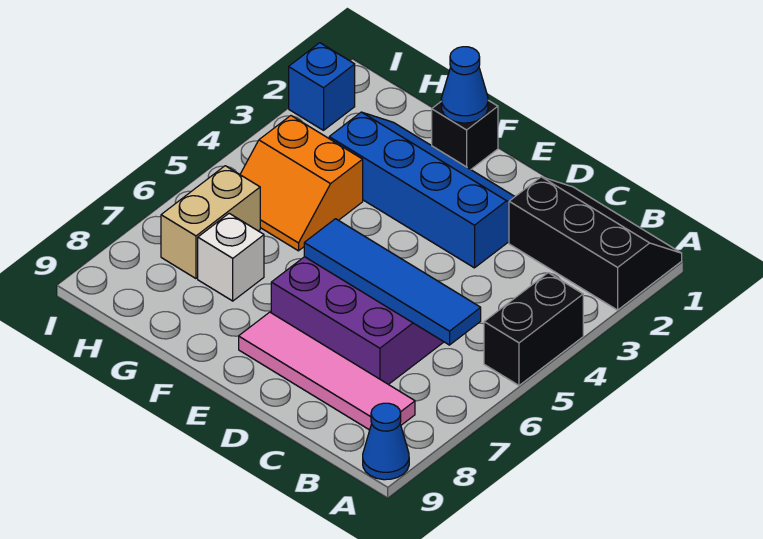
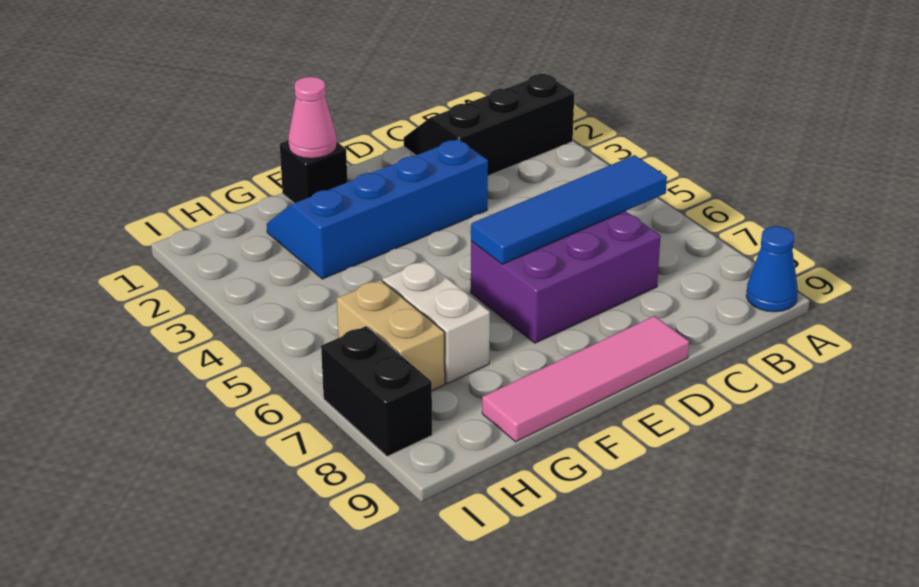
black 1x2 brick [484,273,583,385] -> black 1x2 brick moved to [321,326,432,457]
pink 1x4 tile [239,312,415,430] -> pink 1x4 tile moved to [482,316,689,442]
blue 1x1 cone [441,47,488,123] -> pink 1x1 cone [288,77,337,159]
orange 2x2 slope [240,116,363,251] -> none
white 1x1 brick [198,213,264,301] -> white 1x2 brick [383,261,490,384]
blue 1x1 brick [289,43,355,130] -> none

